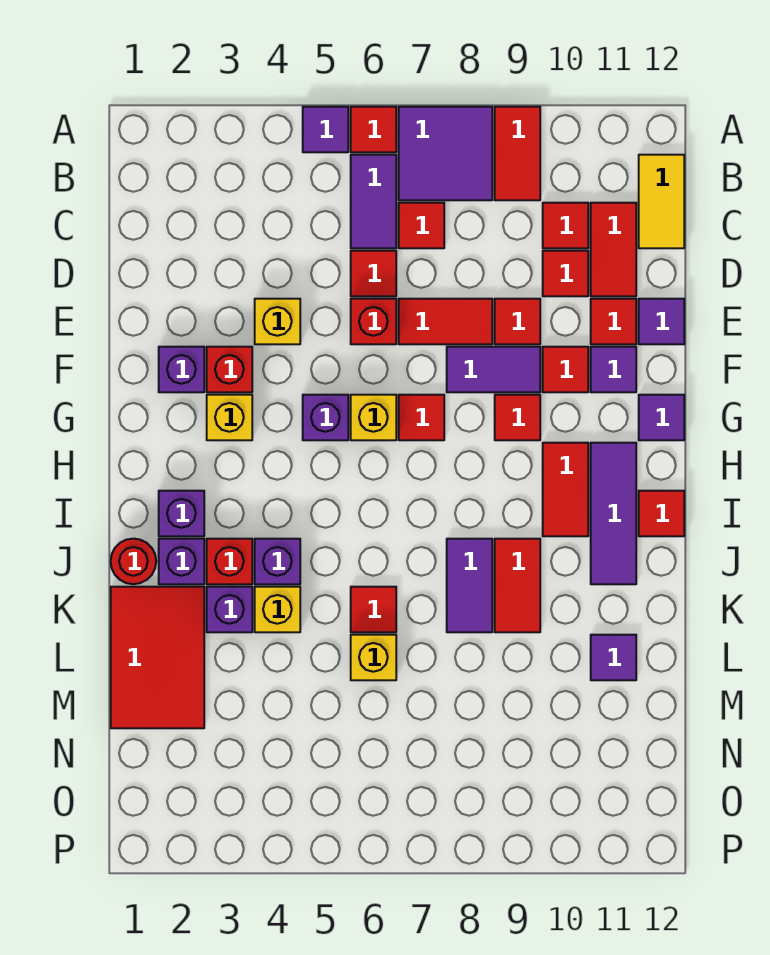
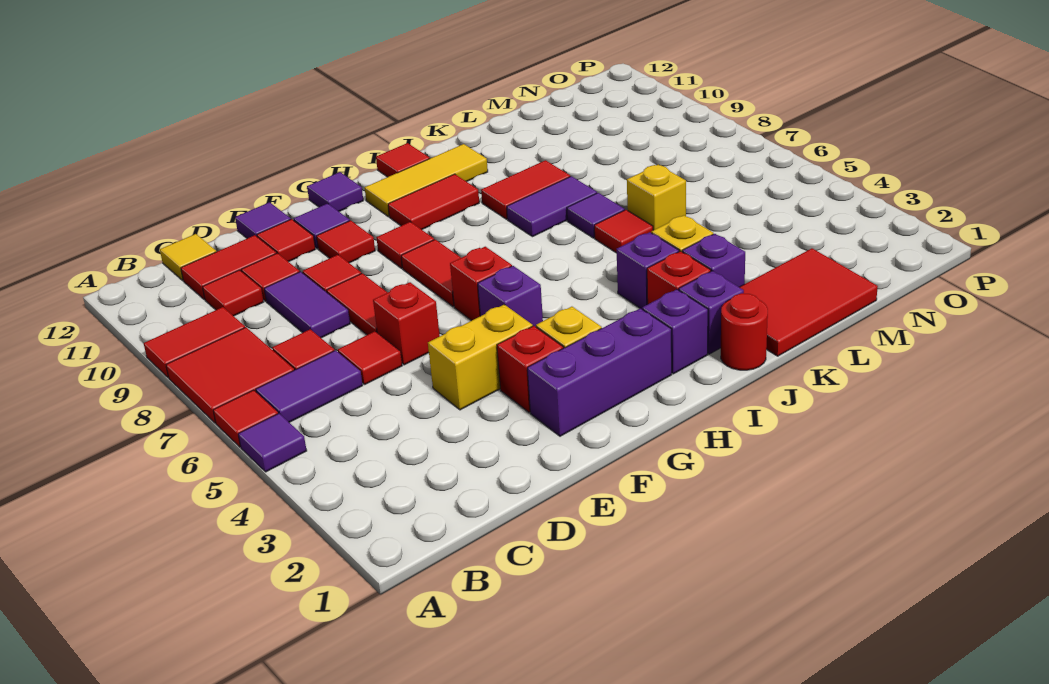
purple 2x2 tile [399,107,492,200] -> red 2x2 tile [166,327,294,423]
yellow 1x2 tile [639,155,684,248] -> yellow 1x1 tile [160,234,216,280]
yellow 1x1 brick [255,299,300,344] -> yellow 1x2 brick [428,305,533,410]
purple 1x1 brick [159,347,204,392] -> purple 1x3 brick [527,308,672,436]
purple 1x2 tile [447,347,540,392] -> purple 1x2 tile moved to [264,272,350,338]
yellow 1x1 brick [351,395,396,440] -> red 1x1 brick [450,247,512,321]
red 1x1 tile [399,395,444,440] -> red 1x2 tile [401,239,461,307]
purple 1x3 tile [591,443,636,584] -> yellow 1x3 tile [365,144,488,217]
purple 1x1 tile [591,635,636,680] -> purple 1x1 tile moved to [567,193,625,238]

